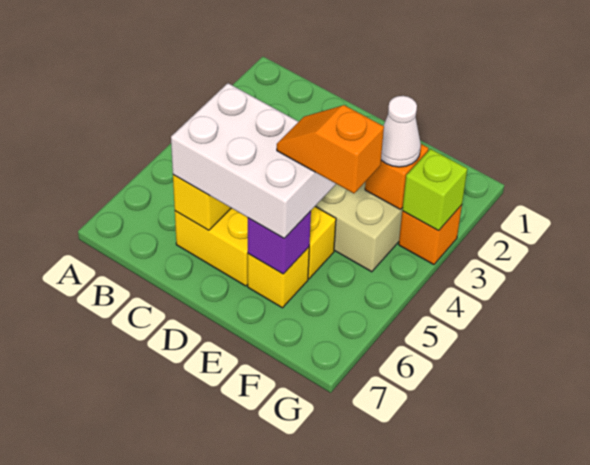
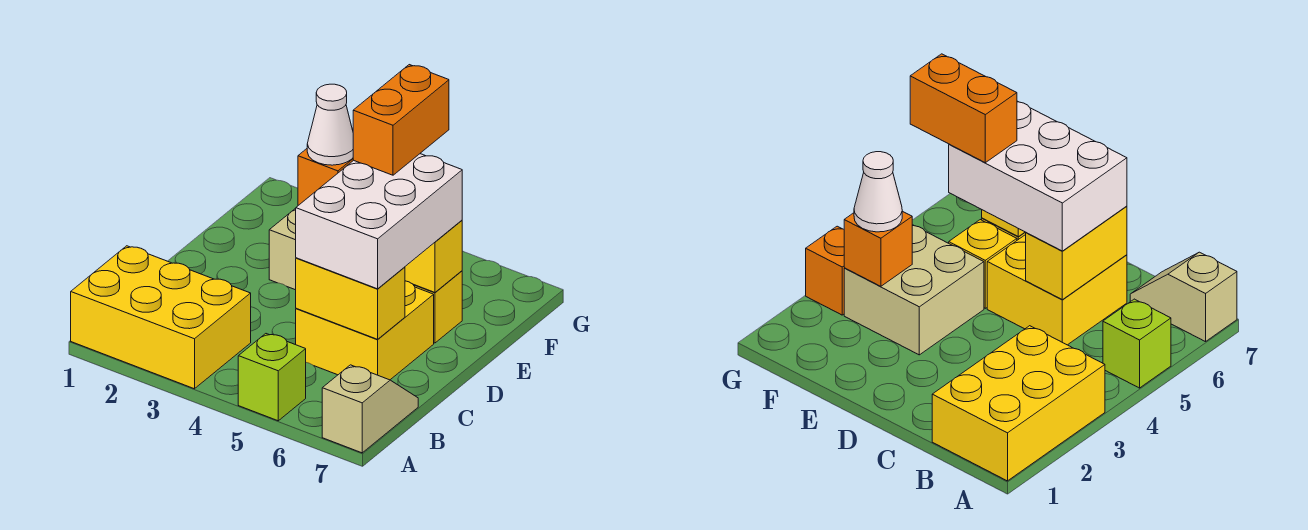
none -> yellow 2x3 brick [71,246,251,389]
none -> tan 1x2 slope [322,365,418,453]
orange 1x2 slope [277,105,384,193] -> orange 1x2 brick [353,65,449,175]
purple 1x1 brick [248,211,311,274] -> yellow 1x1 brick [405,220,462,292]
lime 1x1 brick [402,149,467,231] -> lime 1x1 brick moved to [238,334,306,421]

